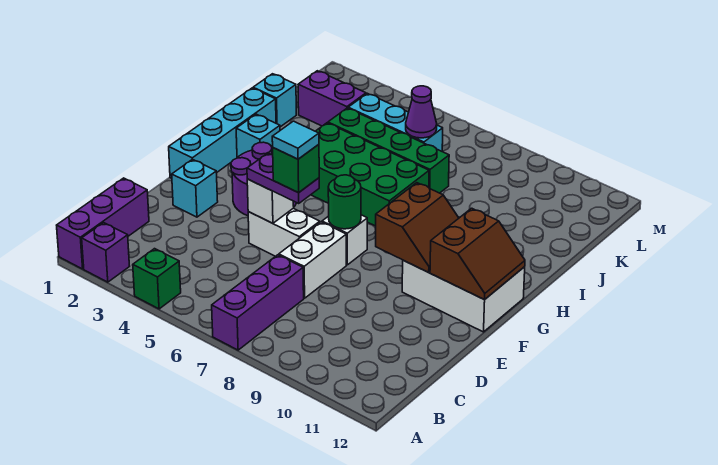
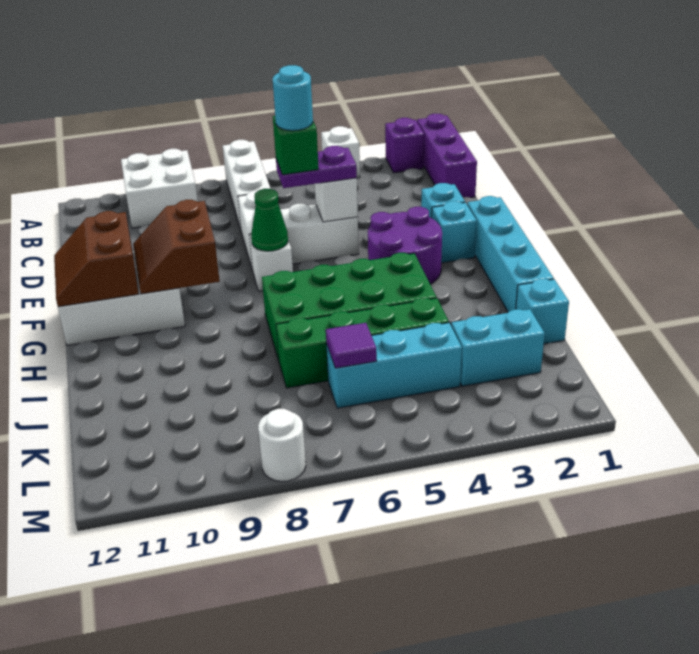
green 1x1 brick [133,249,181,309] -> white 1x1 brick [321,126,360,178]
purple 1x3 brick [212,255,304,350] -> white 1x3 brick [223,140,270,229]
none -> white 2x2 brick [121,149,198,228]
cyan 1x1 tile [272,121,319,159] -> cyan 1x1 round brick [273,65,313,131]
green 1x1 round brick [328,175,361,229] -> green 1x1 cone [251,189,288,251]
cyan 1x1 brick [236,114,280,157] -> cyan 1x1 brick moved to [432,201,477,263]
purple 1x2 brick [298,71,366,126] -> cyan 1x2 brick [451,309,545,386]
purple 1x1 cone [406,86,437,138] -> purple 1x1 tile [326,323,377,368]
none -> white 1x1 round brick [258,409,306,482]

